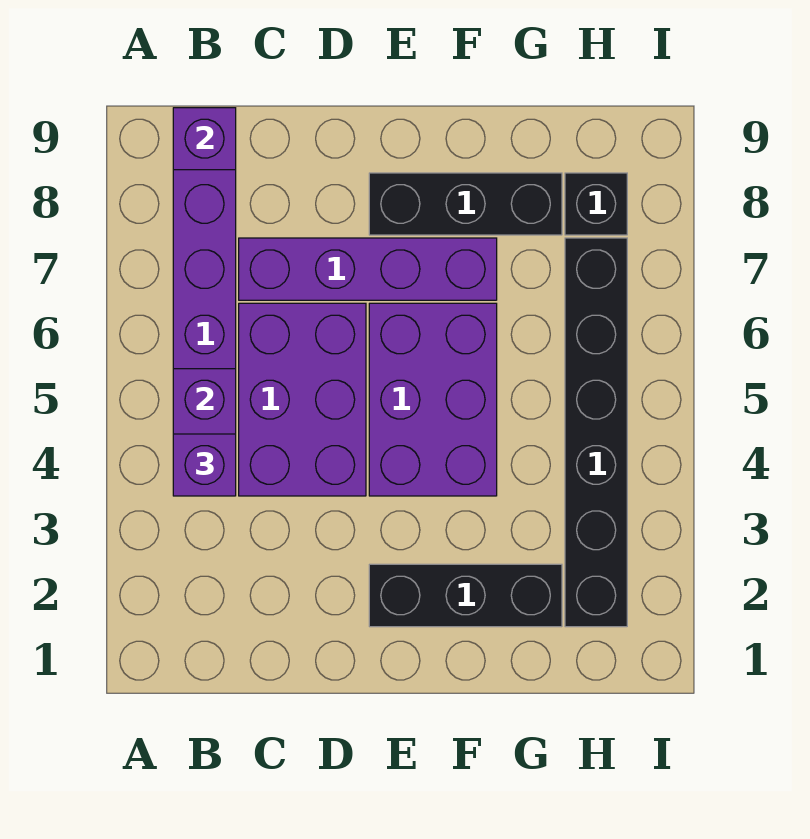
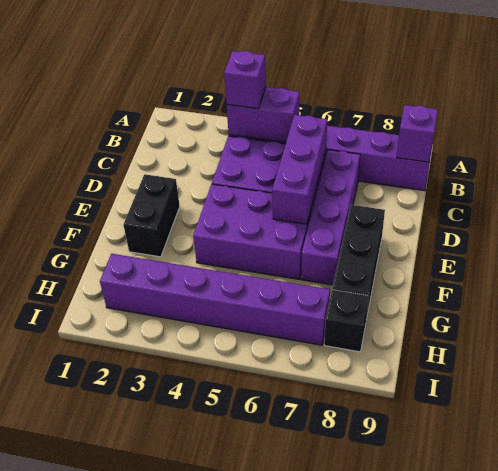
none -> purple 1x3 brick [272,115,327,224]
black 1x3 brick [369,564,562,627] -> black 1x2 brick [123,174,180,257]
black 1x6 brick [565,238,627,627] -> purple 1x6 brick [100,254,330,345]

